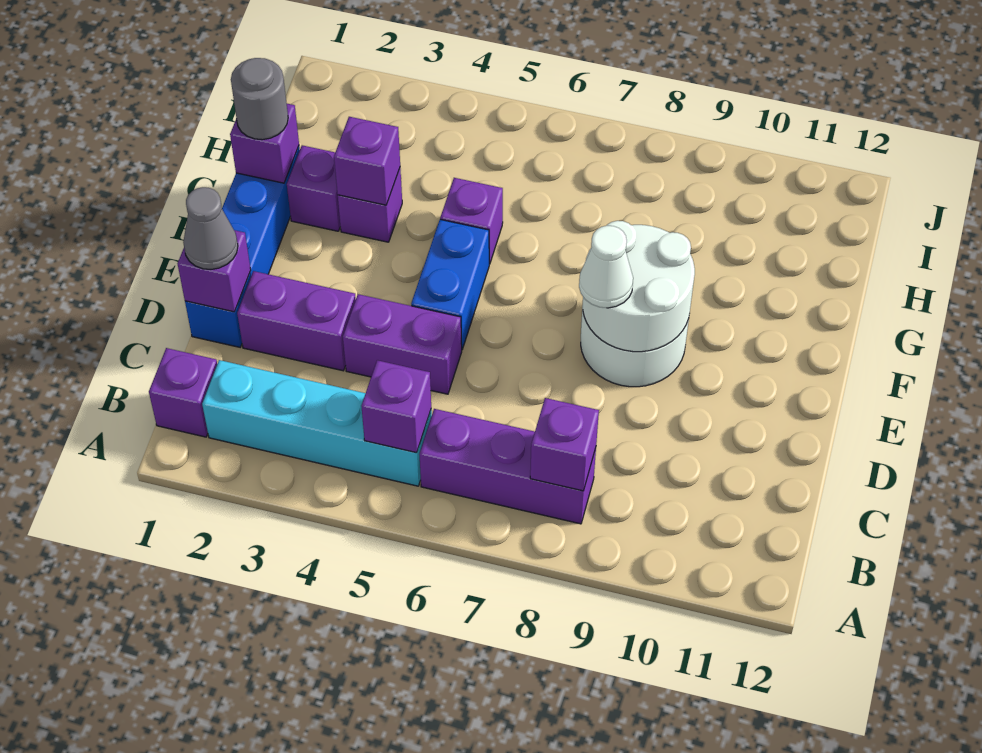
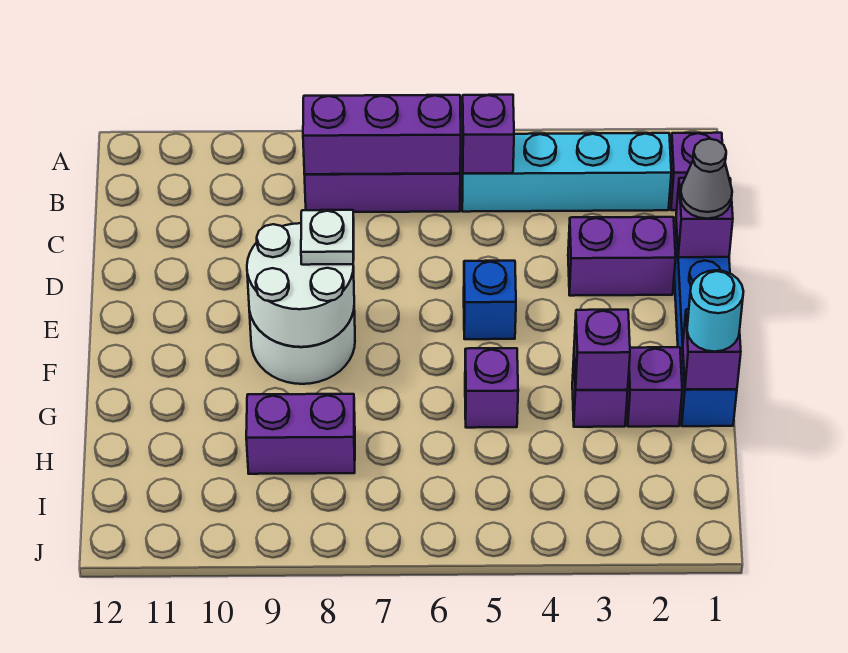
purple 1x1 brick [530,398,599,491] -> purple 1x3 brick [303,95,461,174]
purple 1x2 brick [343,294,462,394] -> purple 1x2 brick moved to [246,394,355,474]
blue 1x2 brick [411,219,489,349] -> blue 1x1 brick [464,261,516,339]
white 1x1 cone [579,226,633,308] -> white 1x1 plate [301,210,354,265]
grey 1x1 round brick [231,58,288,140] -> cyan 1x1 round brick [687,270,744,352]

